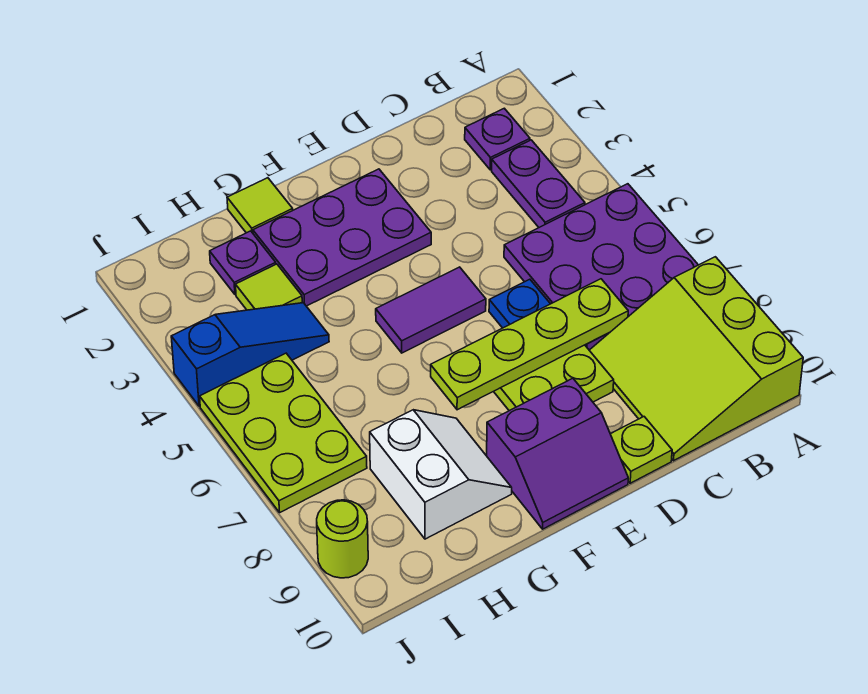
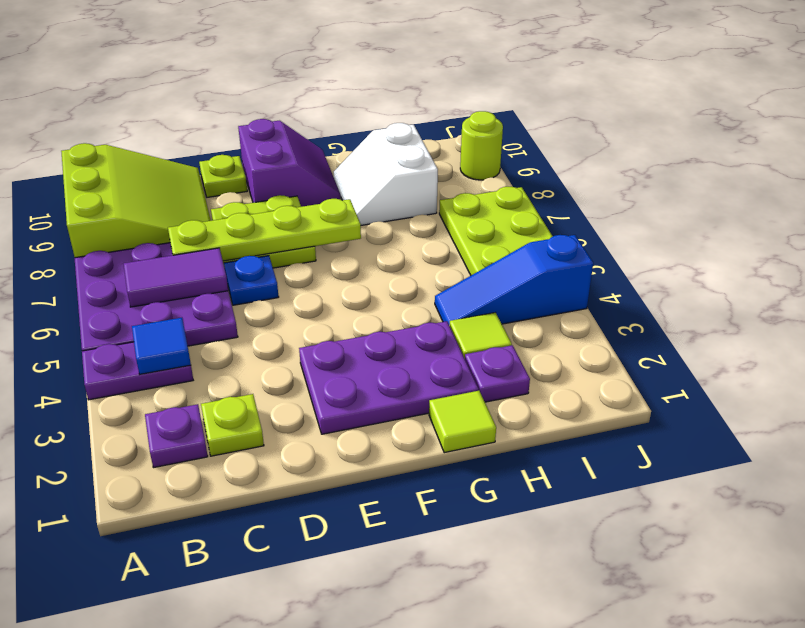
purple 1x2 plate [492,140,585,227] -> purple 1x2 plate turned to [82,342,193,400]
none -> blue 1x1 tile [132,318,191,374]
none -> lime 1x1 plate [201,394,264,456]
purple 1x2 tile [376,267,486,353] -> purple 1x2 tile moved to [124,248,228,307]
purple 2x2 slope [487,378,628,529] -> purple 2x2 slope turned to [238,119,341,207]

